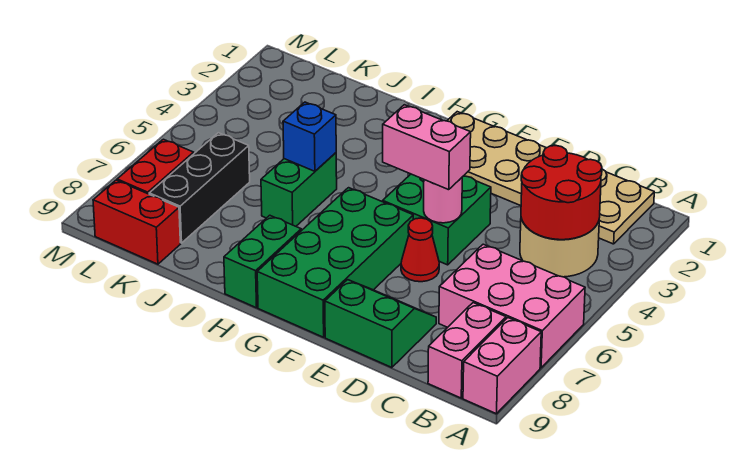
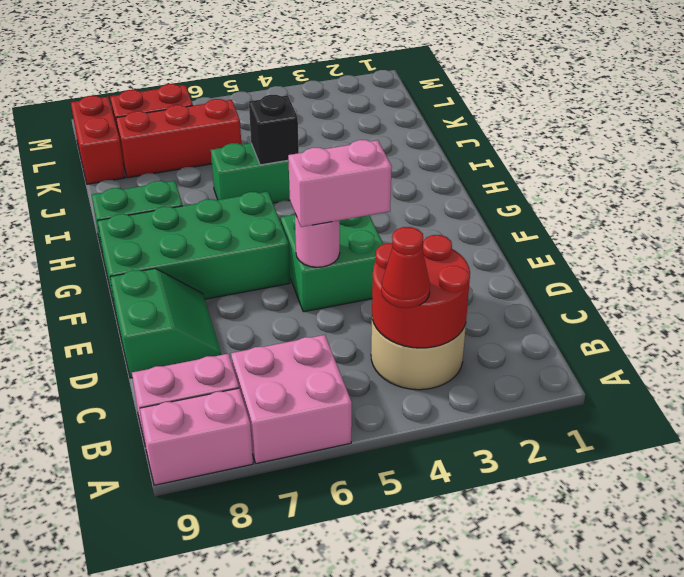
pink 2x3 brick [439,244,585,368] -> pink 2x2 brick [231,335,352,464]
tan 2x6 plate [447,112,654,244] -> none
pink 1x2 brick [383,105,471,190] -> pink 1x2 brick turned to [288,140,392,227]
red 1x1 cone [401,218,439,282] -> red 1x1 cone moved to [381,227,430,308]
blue 1x1 brick [283,102,336,171] -> black 1x1 brick [249,95,299,165]
black 1x3 brick [149,133,250,243] -> red 1x3 brick [116,99,241,178]

